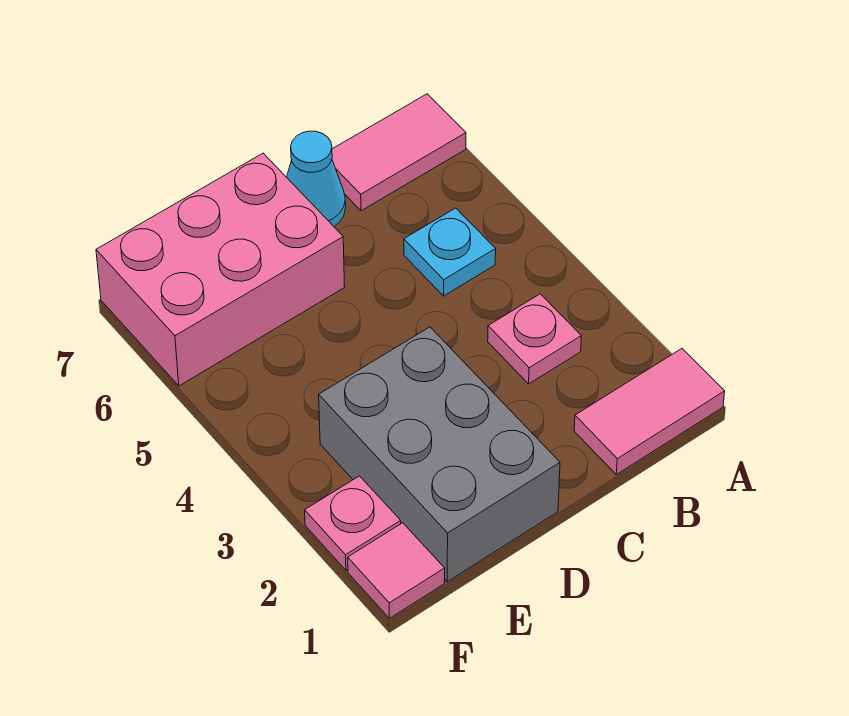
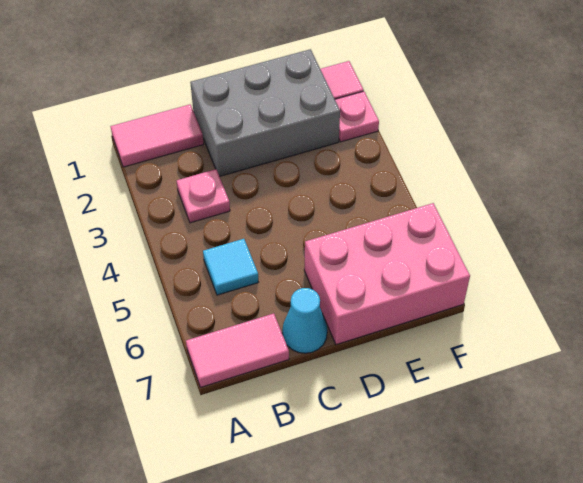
cyan 1x1 plate [404,208,496,296] -> cyan 1x1 tile [203,239,258,295]
grey 2x3 brick [319,327,560,582] -> grey 2x3 brick turned to [190,49,340,176]

